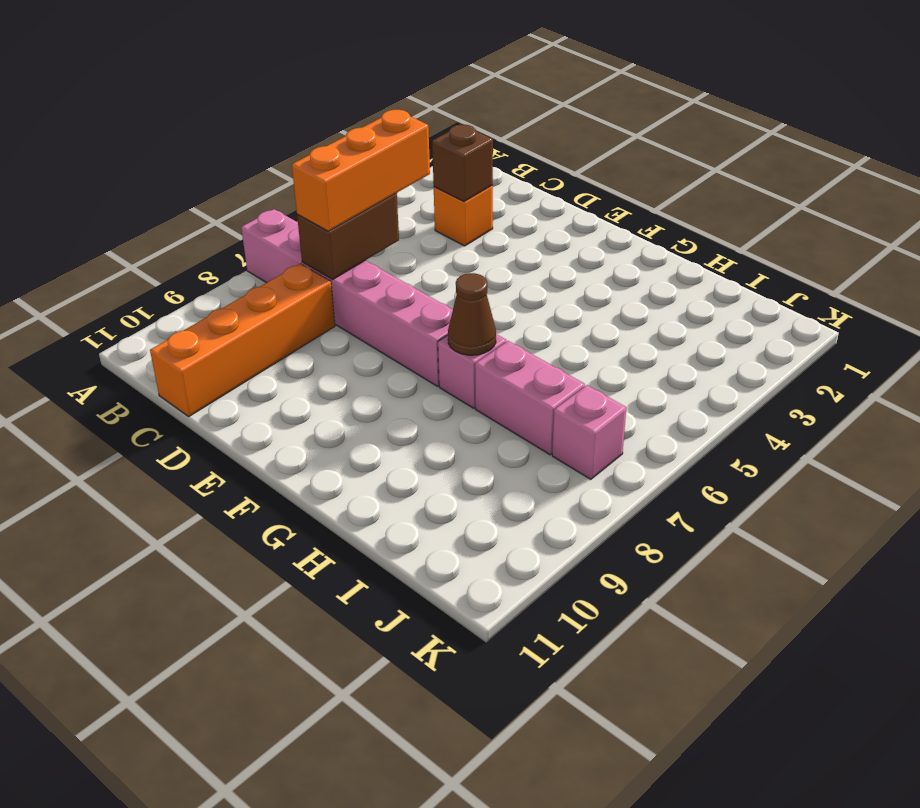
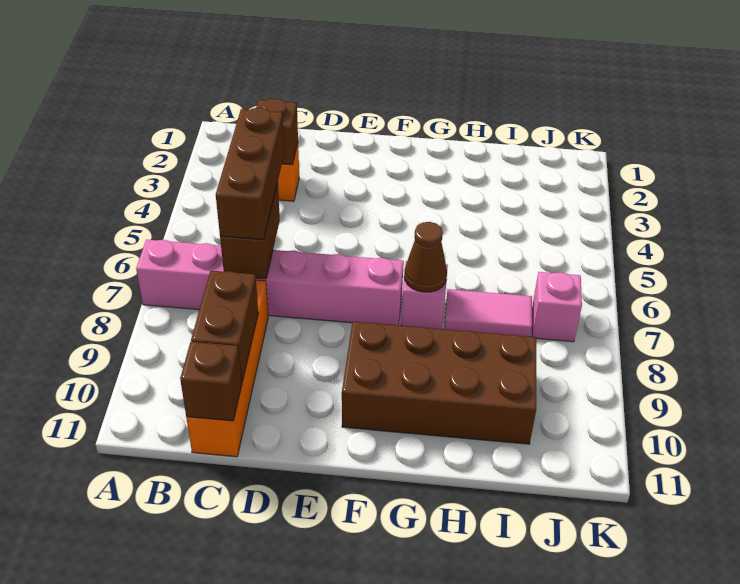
orange 1x3 brick [292,110,430,231] -> brown 1x3 brick [216,108,284,240]
none -> brown 1x2 brick [191,271,258,382]
none -> brown 1x1 brick [180,342,242,421]
none -> brown 2x4 brick [342,322,536,444]
pink 1x2 brick [475,341,585,455] -> pink 1x2 tile [444,289,532,337]

